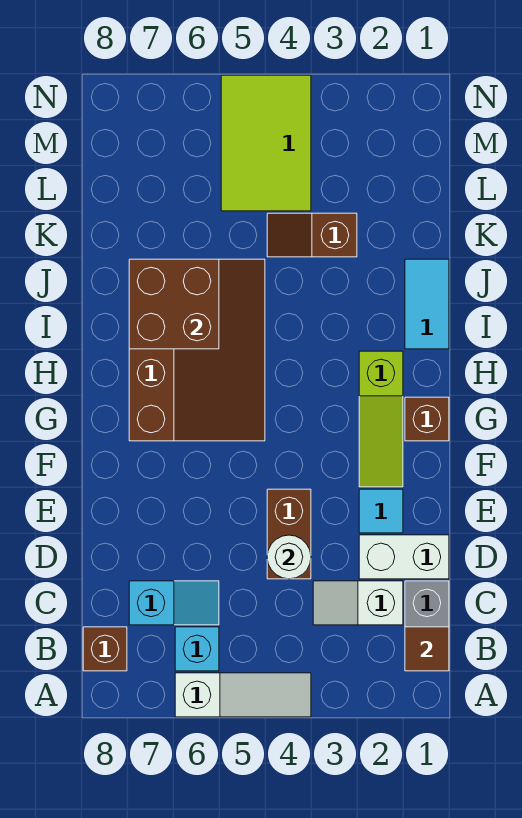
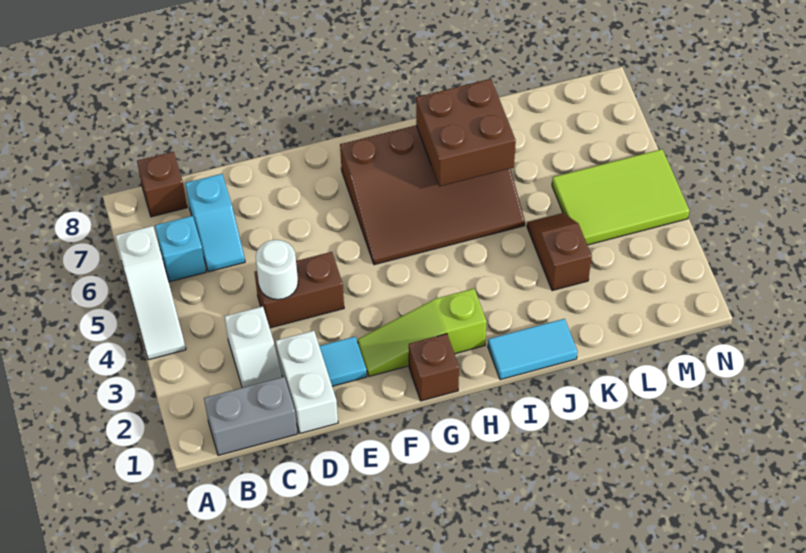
brown 1x1 tile [405,627,449,671] -> none
white 1x2 slope [313,581,403,625] -> white 1x2 slope turned to [225,306,282,388]

